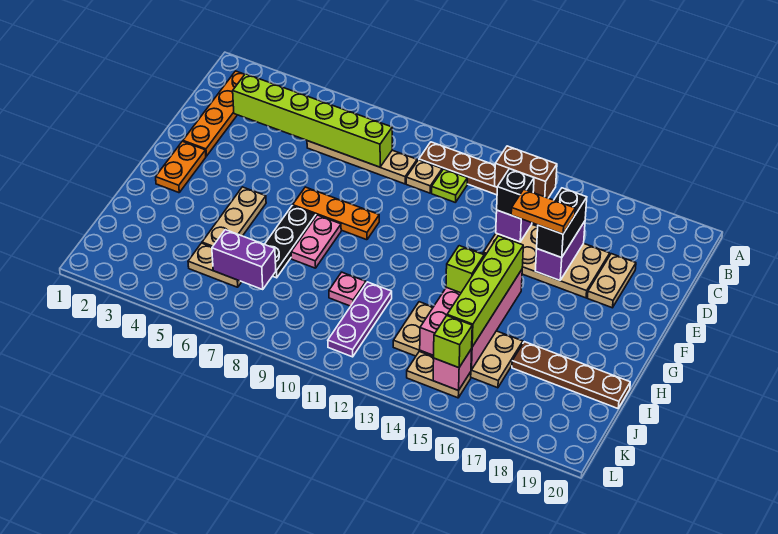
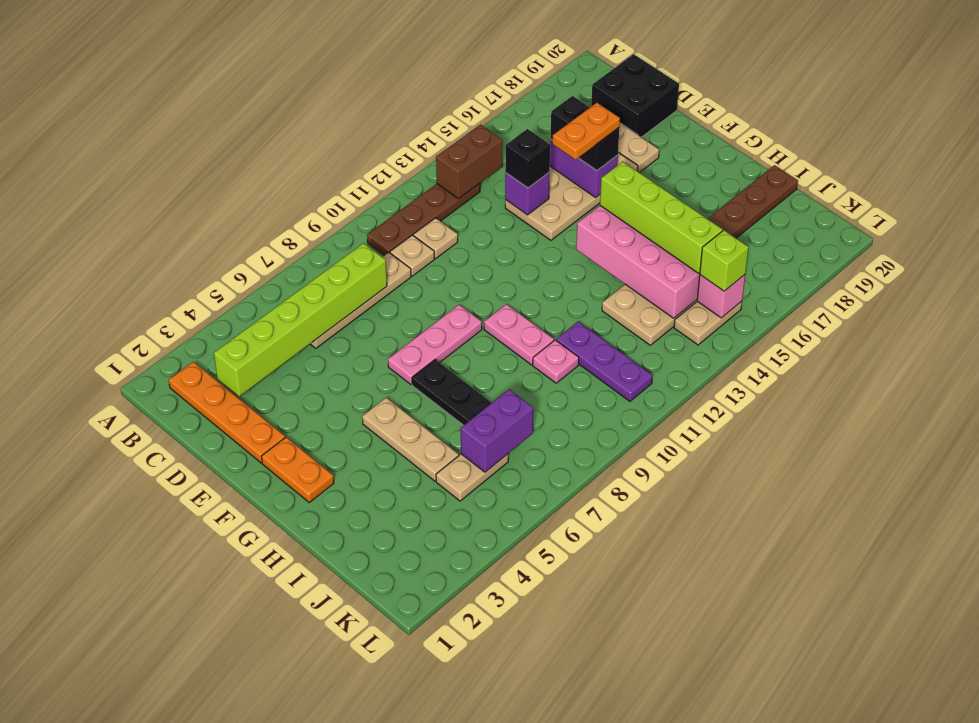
lime 1x1 plate [432,169,467,203] -> tan 1x1 plate [413,218,458,258]
none -> black 2x2 brick [591,54,679,137]
orange 1x3 plate [293,187,379,240] -> pink 1x3 plate [388,305,482,385]
pink 1x2 plate [291,215,341,268] -> pink 1x2 plate moved to [484,304,554,365]
lime 1x1 brick [446,246,484,293] -> none

